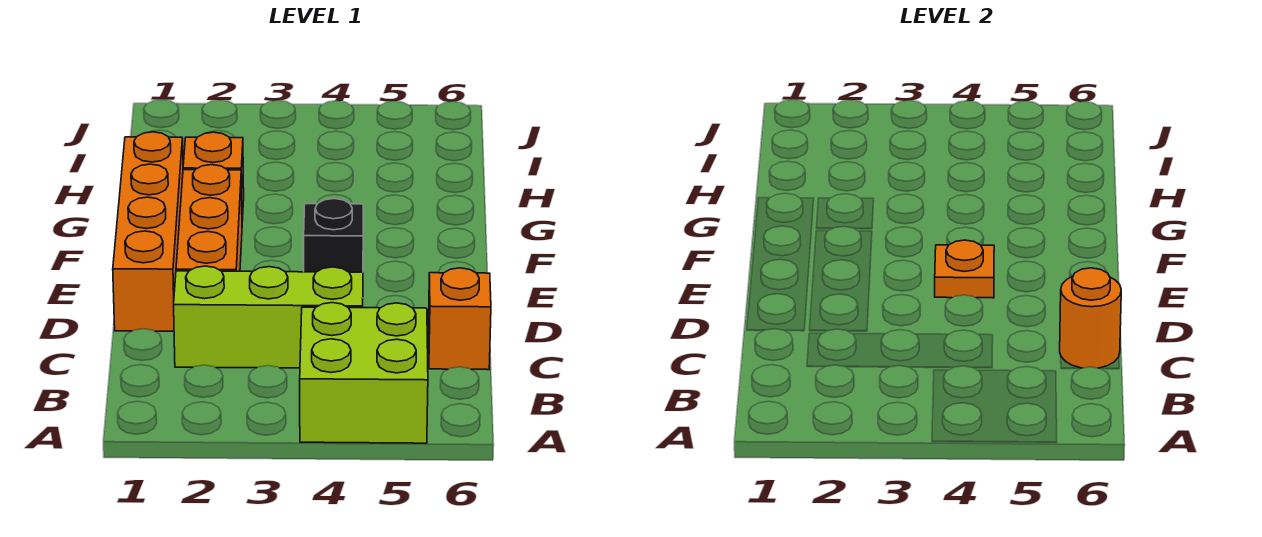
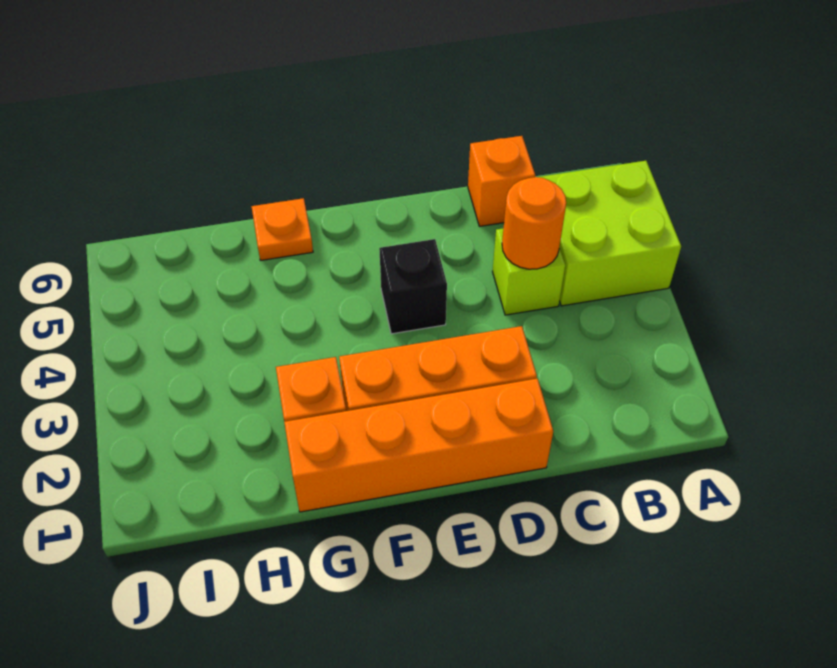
lime 1x3 brick [174,266,363,368] -> lime 1x1 brick [493,229,565,315]
orange 1x1 round brick [1060,268,1121,368] -> orange 1x1 round brick moved to [502,177,566,269]
orange 1x1 plate [935,240,994,298] -> orange 1x1 plate moved to [251,198,313,260]

